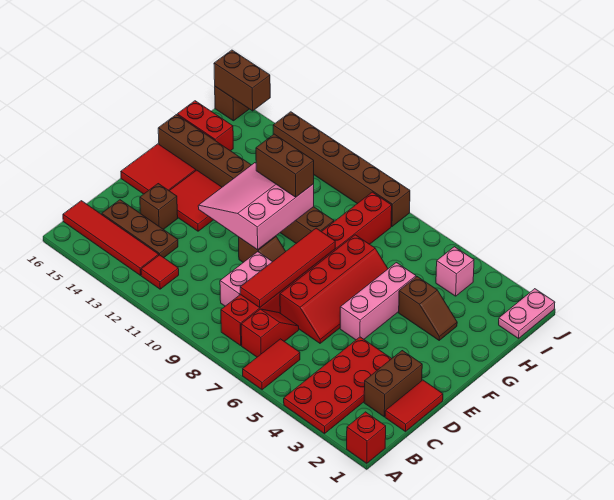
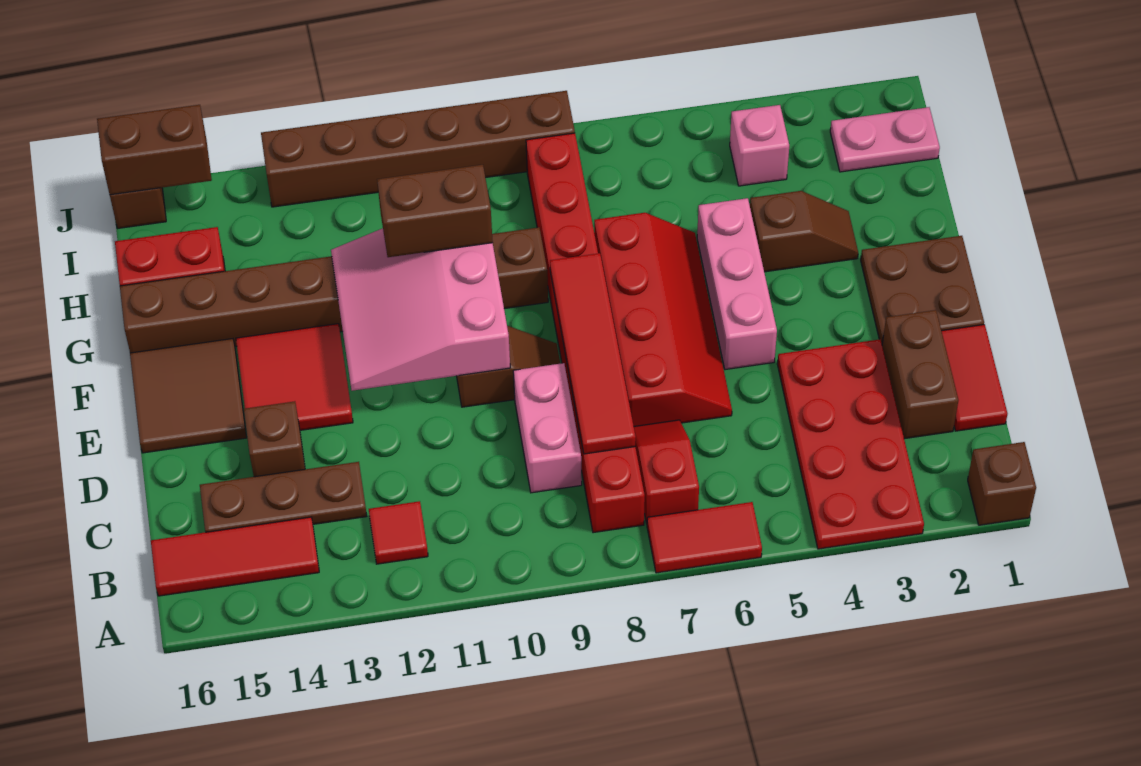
red 1x1 brick [347,412,386,463] -> brown 1x1 brick [968,442,1036,525]
red 1x2 tile [243,339,300,390] -> red 1x2 tile turned to [647,502,762,573]
red 1x4 tile [63,201,159,275] -> red 1x3 tile [151,517,319,596]
none -> brown 2x2 plate [861,236,984,343]
red 2x2 tile [121,144,196,194] -> brown 2x2 tile [130,339,247,453]
pink 1x2 plate [499,289,555,338] -> pink 1x2 plate turned to [830,107,940,172]

